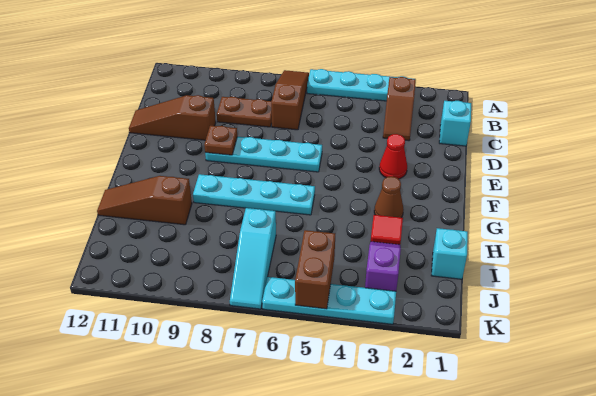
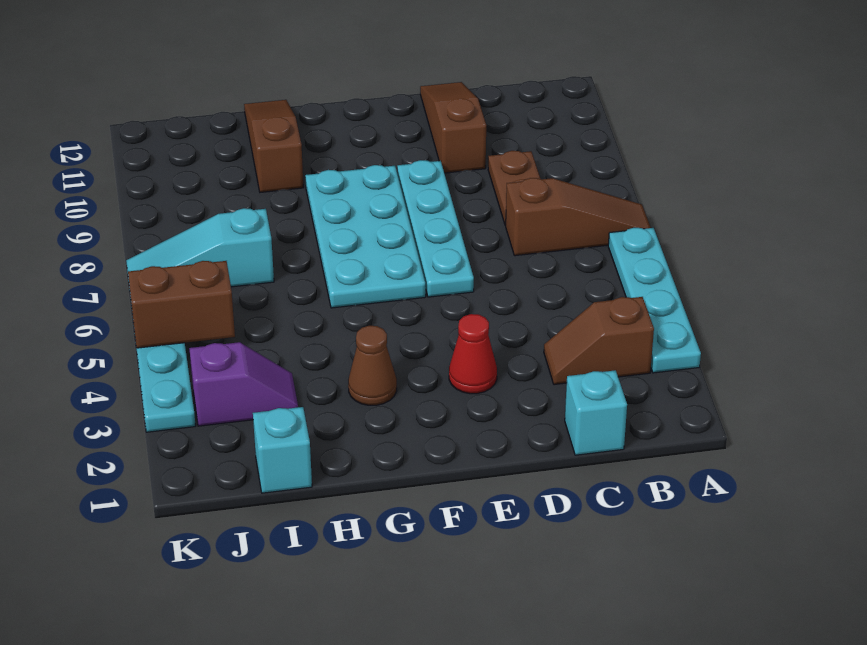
brown 1x1 plate [204,126,237,155] -> none
cyan 1x4 plate [193,174,315,215] -> cyan 2x4 plate [305,165,426,308]
red 1x1 tile [371,215,403,245] -> none

